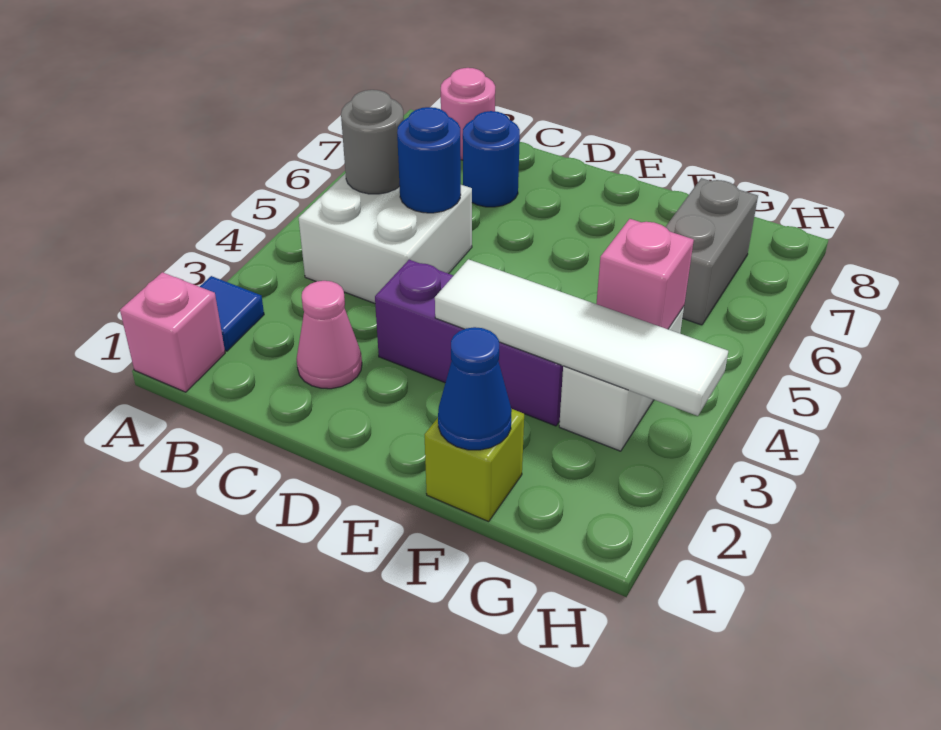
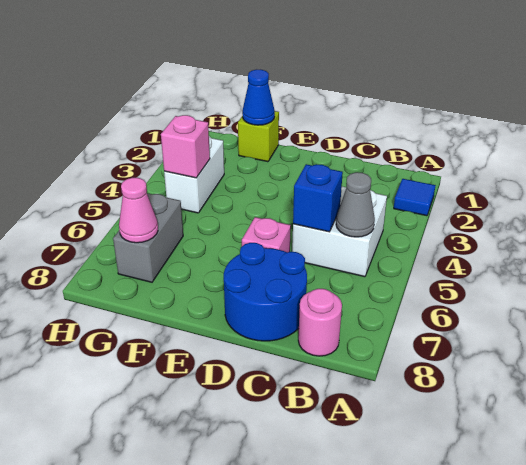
pink 1x1 brick [120,272,225,392] -> pink 1x1 brick moved to [242,217,291,252]
grey 1x1 round brick [341,90,404,194] -> grey 1x1 cone [336,172,375,237]
pink 1x1 cone [297,281,362,389] -> pink 1x1 cone moved to [119,178,158,243]
blue 1x1 round brick [397,107,461,213] -> blue 1x1 brick [293,164,343,232]
blue 1x1 round brick [463,111,520,207] -> blue 2x2 round brick [224,243,307,341]
purple 1x3 brick [375,260,563,426] -> none
white 1x4 tile [435,259,728,416] -> none

